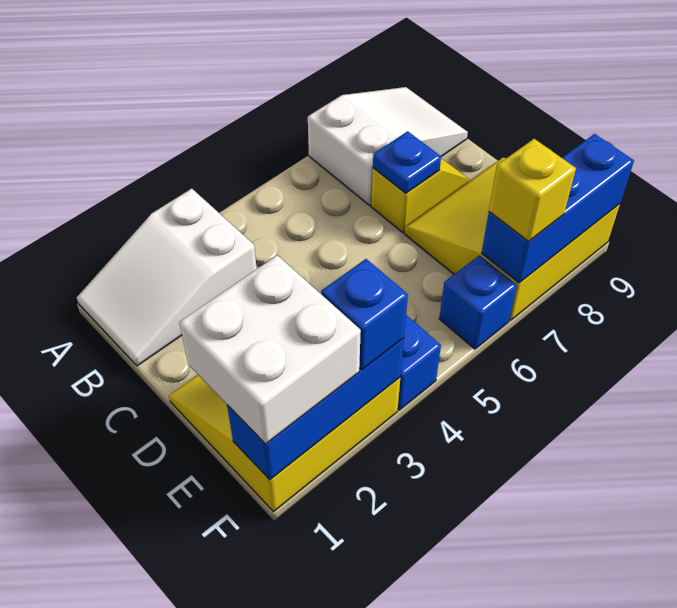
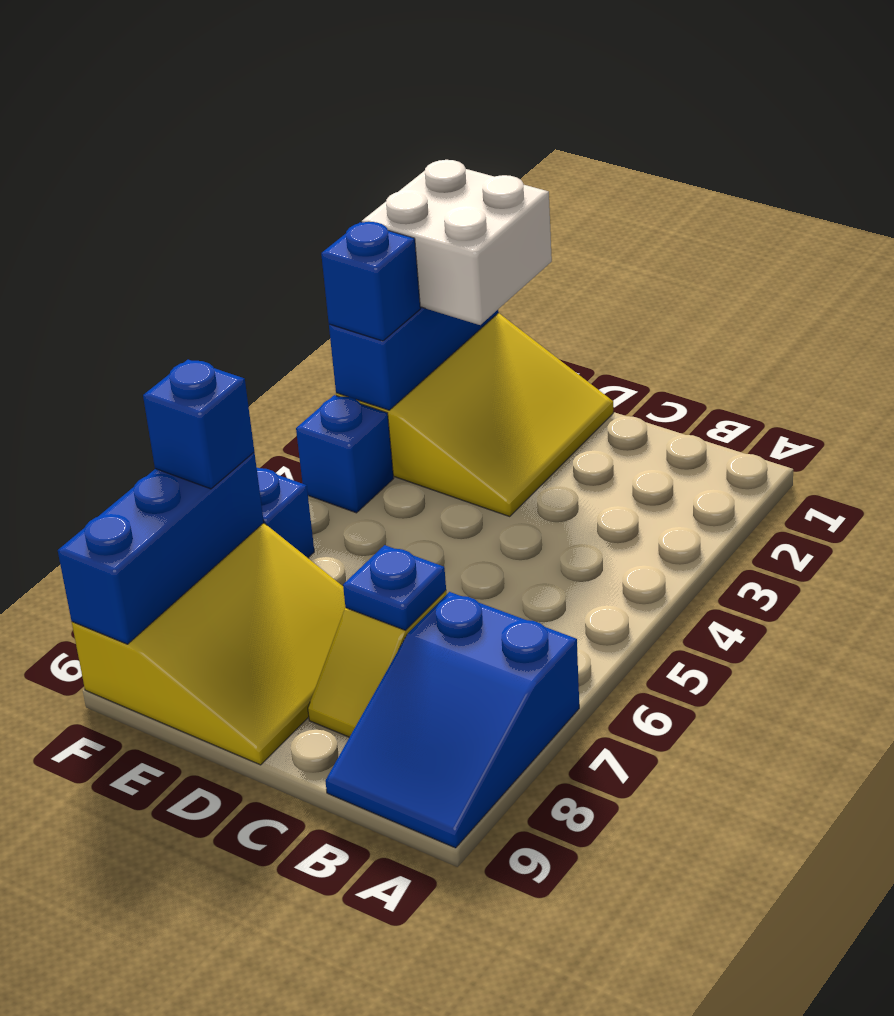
white 2x3 slope [77,189,257,366] -> none
white 2x3 slope [308,87,468,206] -> blue 2x3 slope [325,592,579,848]
yellow 1x1 brick [489,139,576,241] -> blue 1x1 brick [143,360,254,489]

